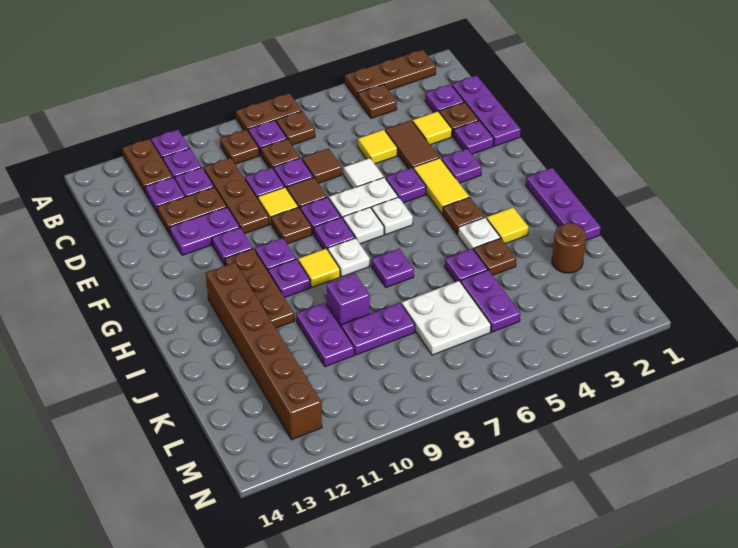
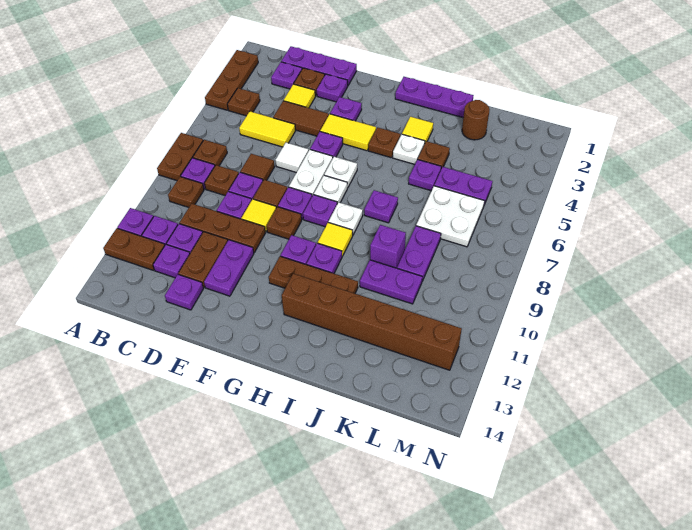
yellow 1x1 tile [358,130,397,164] -> yellow 1x2 tile [239,111,296,147]
purple 1x1 plate [212,228,253,265] -> purple 1x1 plate moved to [165,274,204,310]

